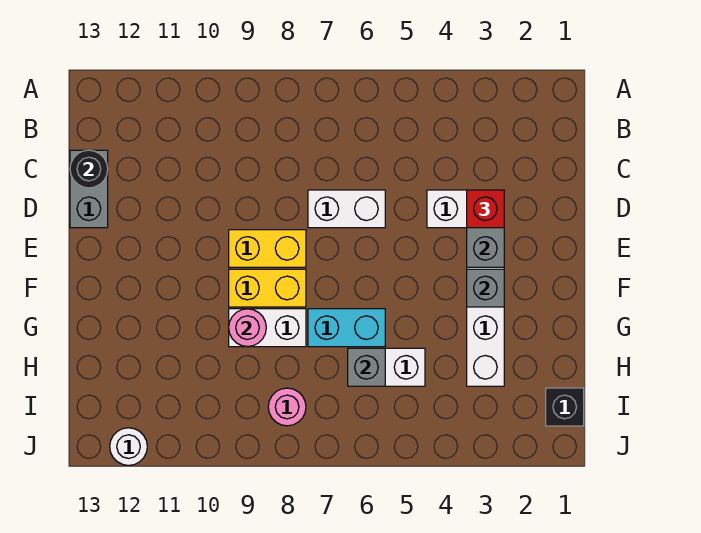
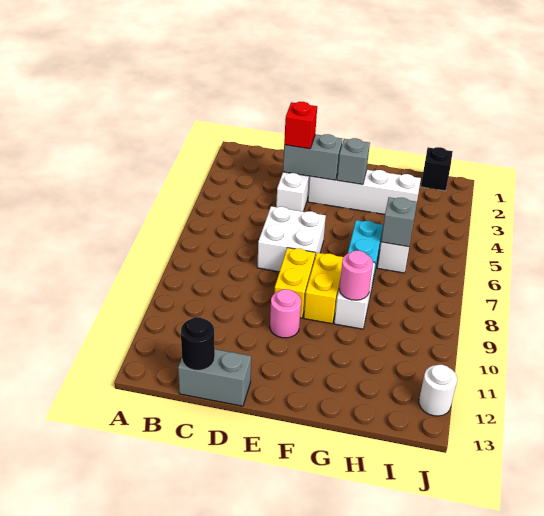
white 1x2 brick [308,190,385,228] -> white 2x2 brick [257,206,326,272]
pink 1x1 round brick [268,388,306,426] -> pink 1x1 round brick moved to [270,289,301,338]

